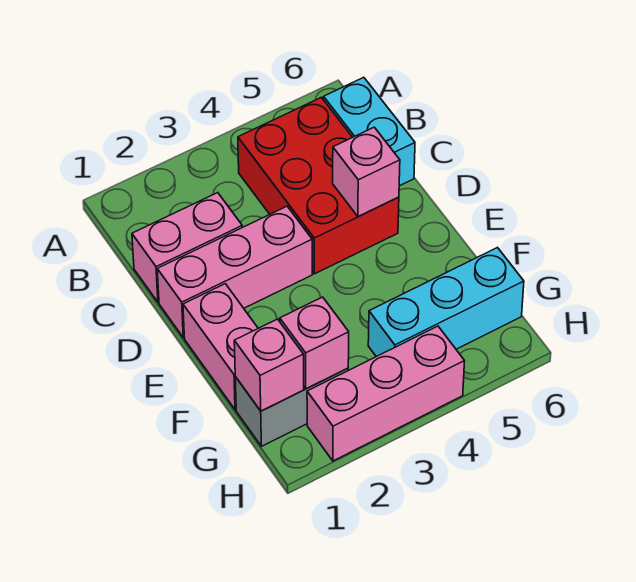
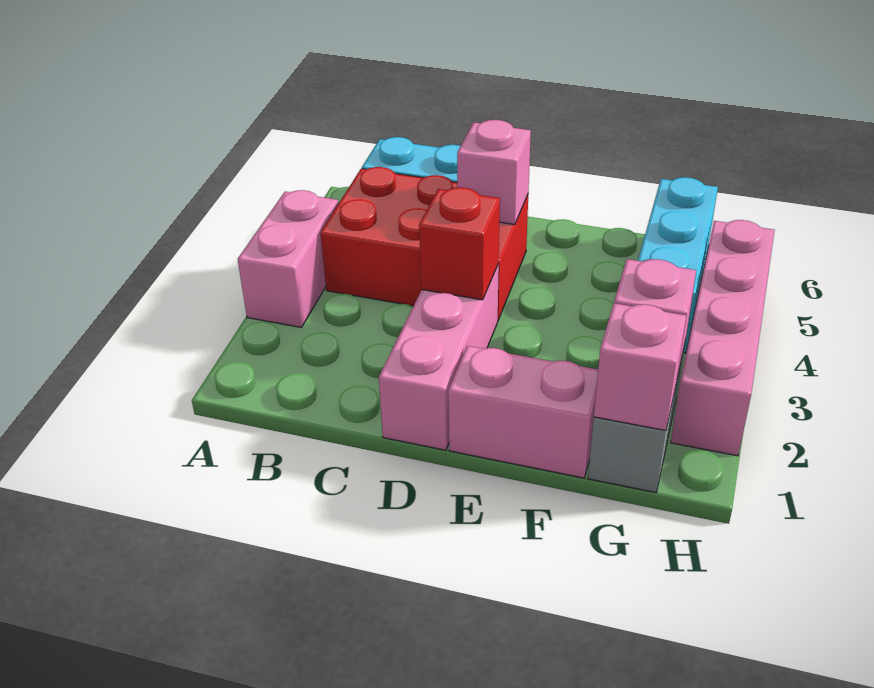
pink 1x2 brick [132,193,242,302] -> pink 1x2 brick moved to [238,190,339,327]
none -> red 1x1 brick [419,187,500,300]
pink 1x3 brick [307,326,465,461] -> pink 1x4 brick [671,220,775,456]

